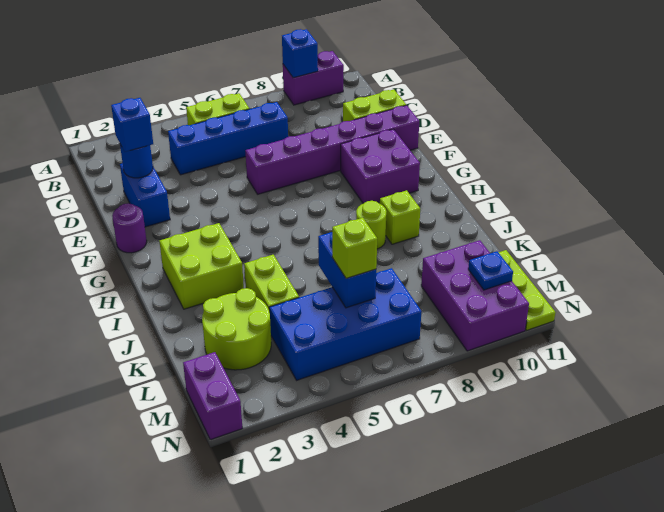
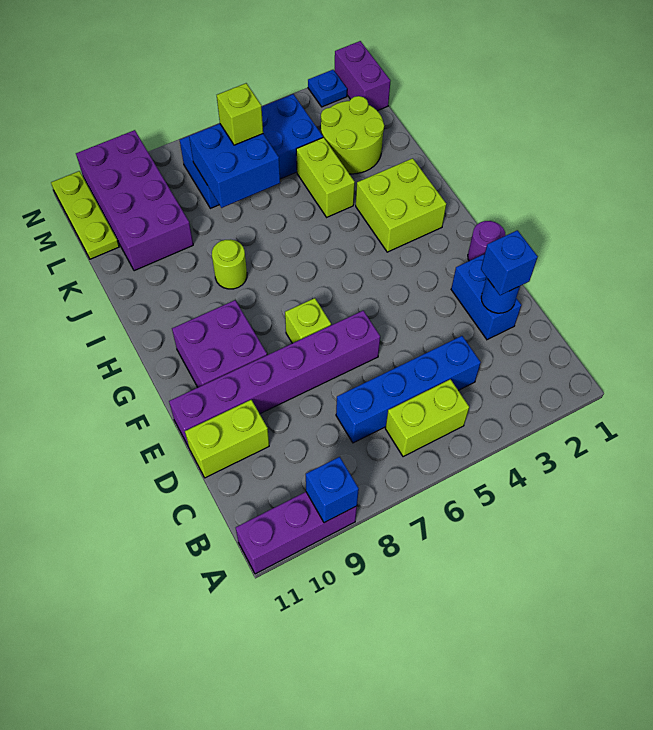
purple 1x2 brick [283,51,344,105] -> purple 1x3 brick [236,492,357,574]
lime 1x1 brick [380,190,420,244] -> lime 1x1 brick moved to [285,298,331,343]
blue 1x2 brick [318,232,376,308] -> blue 2x2 brick [189,124,280,208]
purple 2x3 brick [421,240,529,351] -> purple 2x4 brick [76,130,193,271]
blue 1x1 plate [468,251,513,290] -> blue 1x1 plate moved to [308,70,347,107]

